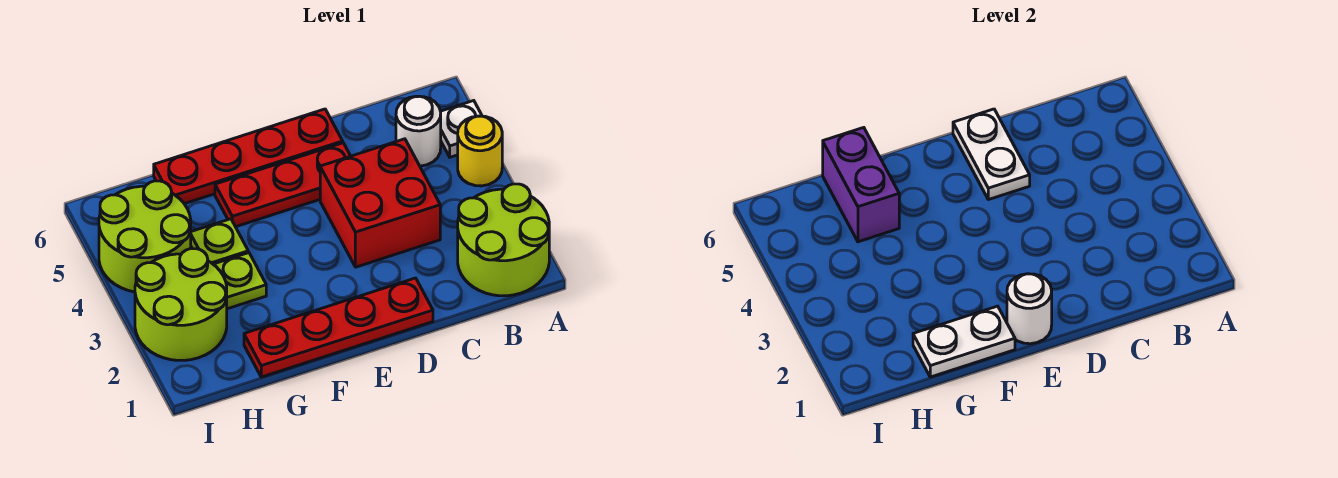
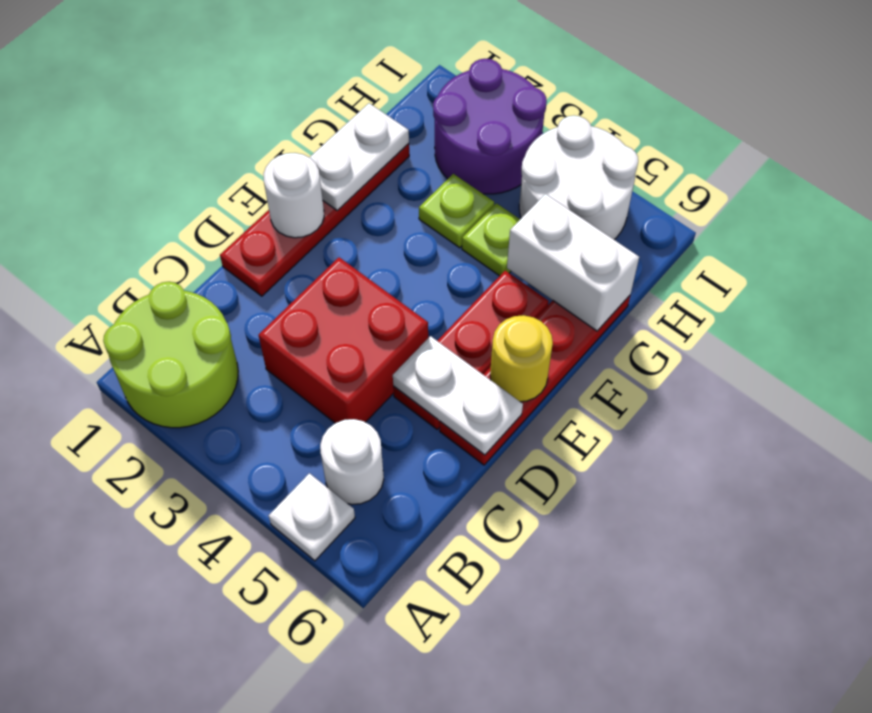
yellow 1x1 round brick [458,116,502,186] -> yellow 1x1 round brick moved to [490,315,553,402]
purple 1x2 brick [823,128,899,242] -> white 1x2 brick [507,194,639,331]
lime 2x2 round brick [135,249,227,360] -> purple 2x2 round brick [433,59,547,194]
lime 2x2 round brick [99,181,191,292] -> white 2x2 round brick [519,116,638,240]

